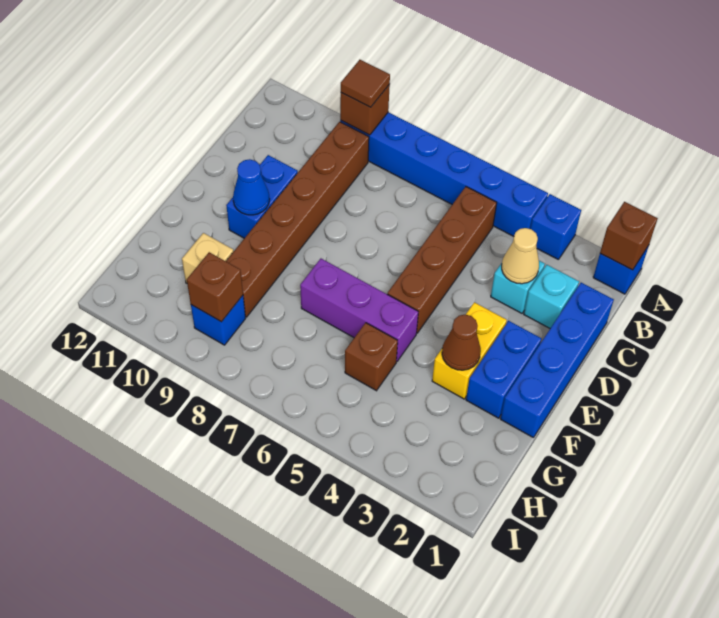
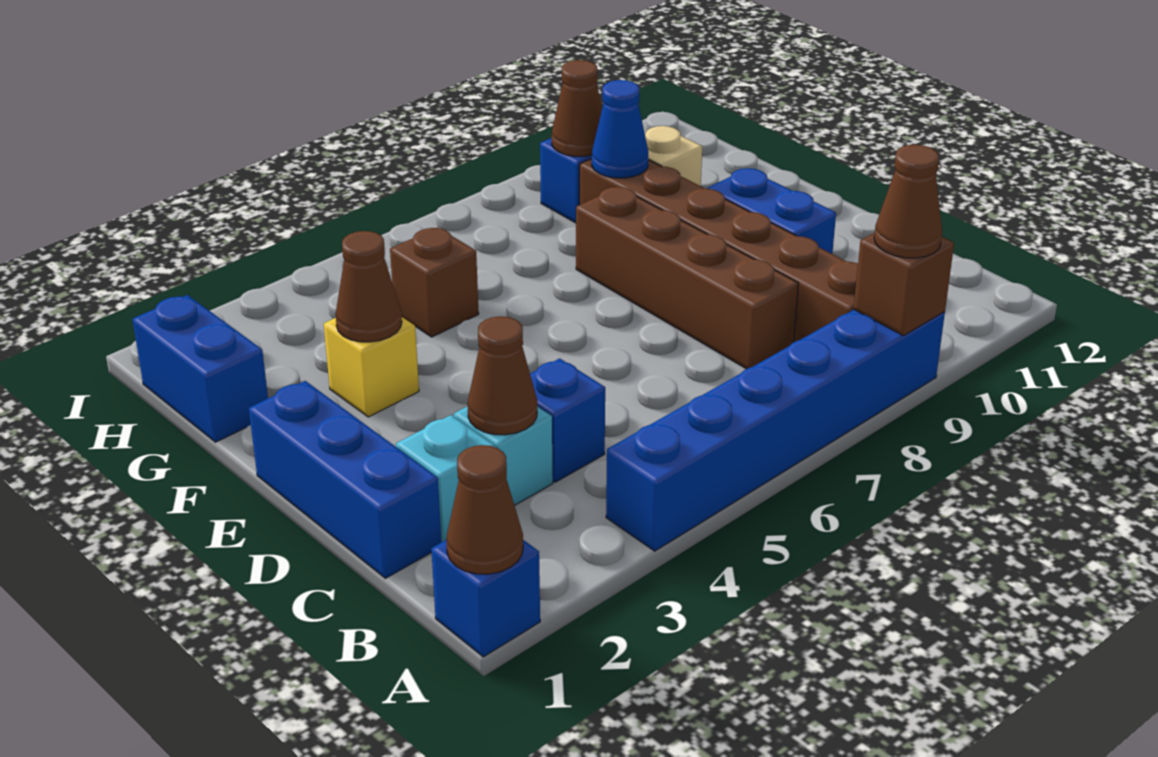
brown 1x1 brick [600,202,658,270] -> brown 1x1 cone [446,445,523,574]
blue 1x1 brick [530,194,581,260] -> blue 1x1 brick moved to [530,358,605,482]
brown 1x1 tile [341,60,390,107] -> brown 1x1 cone [874,145,942,258]
brown 1x4 brick [387,187,497,333] -> brown 1x4 brick moved to [576,187,798,369]
blue 1x4 brick [501,283,614,438] -> blue 1x3 brick [249,381,441,578]
tan 1x1 cone [502,228,539,284] -> brown 1x1 cone [467,316,537,435]
blue 1x2 brick [466,321,542,418] -> blue 1x2 brick moved to [132,295,268,442]
yellow 1x2 brick [432,302,507,399] -> yellow 1x1 brick [324,317,419,417]
blue 1x1 cone [233,159,270,215] -> blue 1x1 cone moved to [592,80,648,178]
purple 1x3 brick [300,259,418,361] -> none
brown 1x1 brick [187,252,243,322] -> brown 1x1 cone [552,60,602,156]

